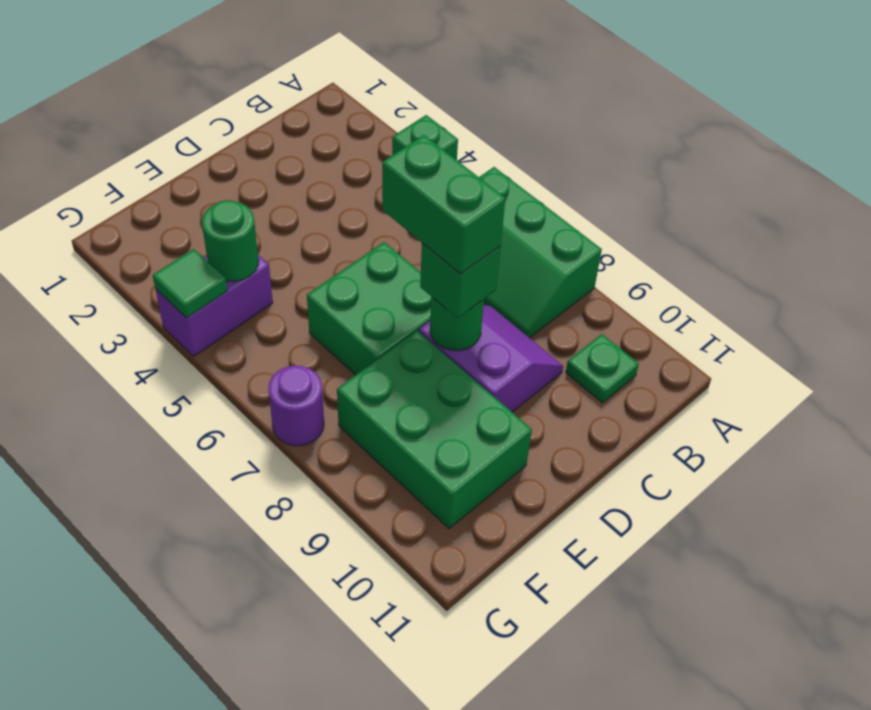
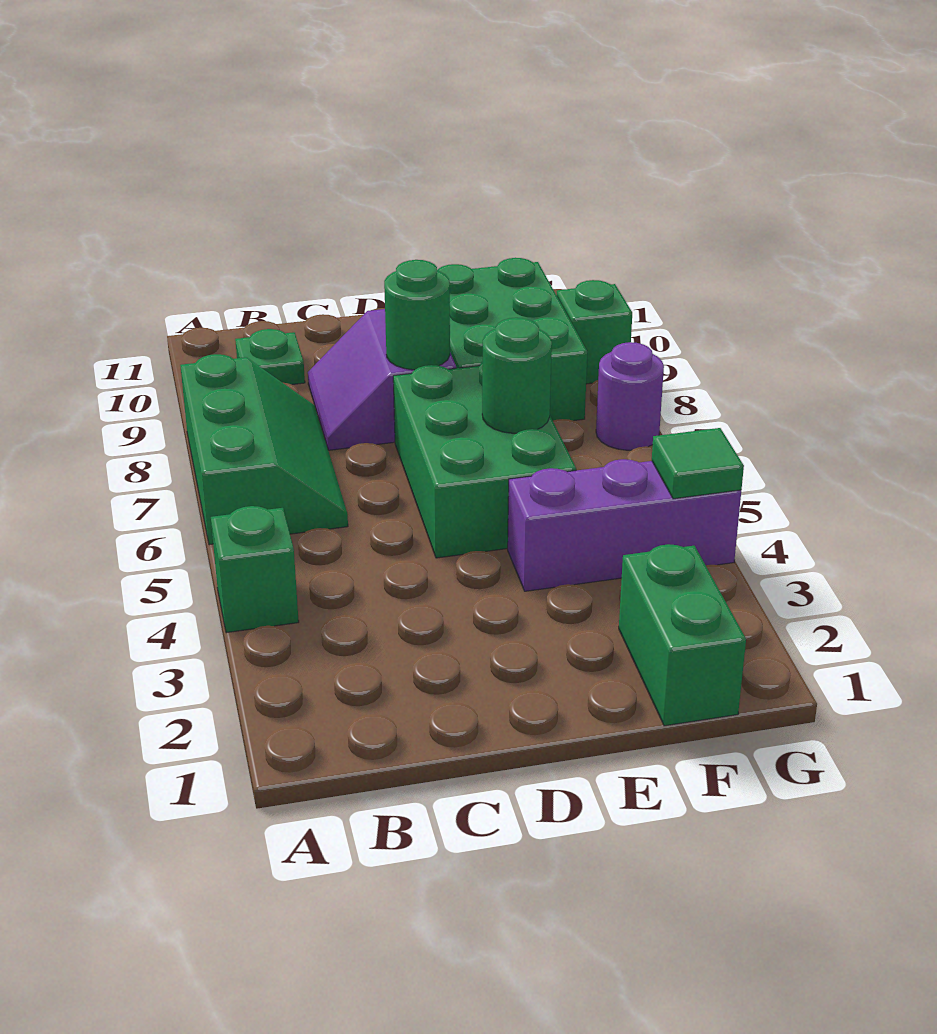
green 2x2 brick [307,242,431,375] -> green 2x3 brick [393,362,576,558]
green 1x2 brick [382,135,505,274] -> green 1x2 brick moved to [619,544,746,726]
green 1x1 brick [420,243,501,318] -> green 1x1 brick moved to [557,280,632,384]
purple 1x2 brick [155,255,273,356] -> purple 1x3 brick [508,459,741,591]
green 1x1 round brick [202,200,259,282] -> green 1x1 round brick moved to [482,318,552,433]

